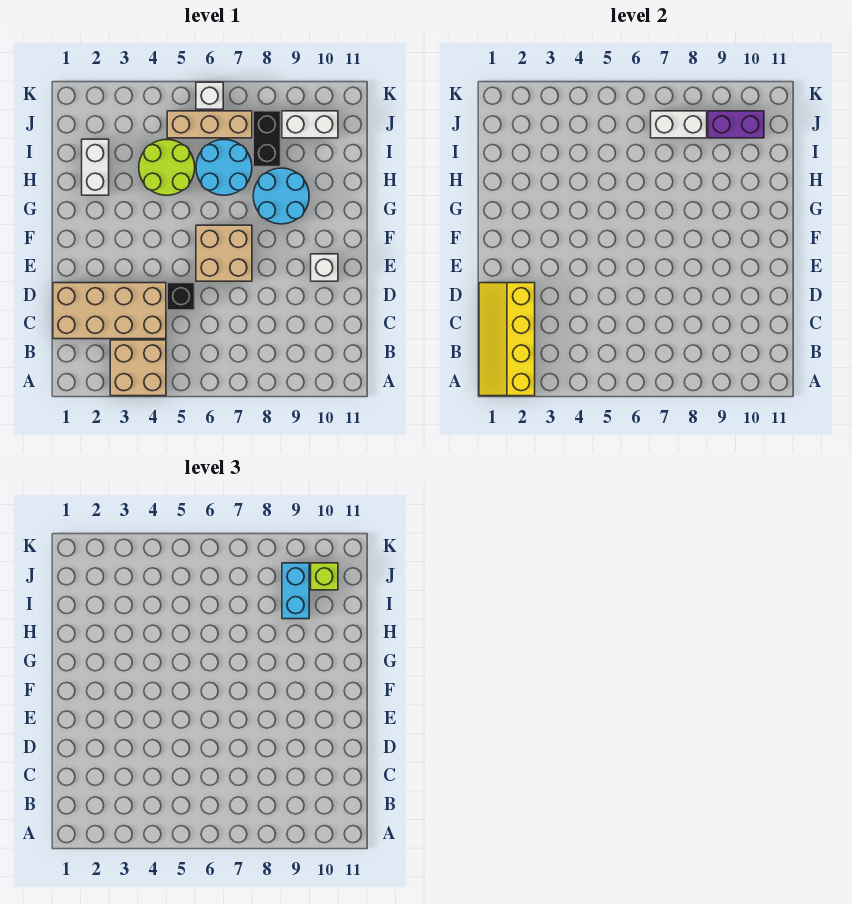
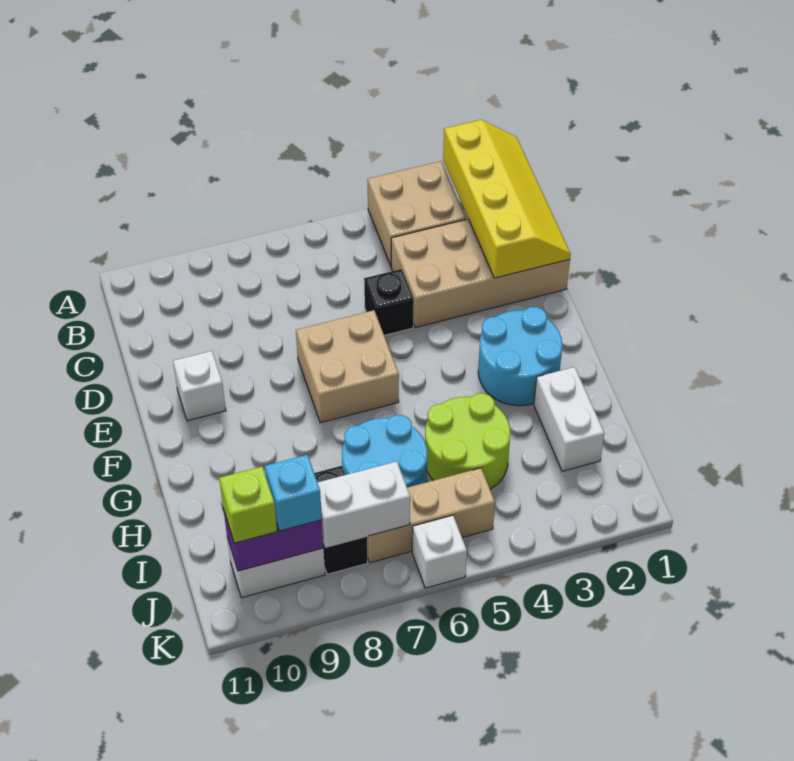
cyan 2x2 round brick [253,168,309,224] -> cyan 2x2 round brick moved to [478,307,562,406]
cyan 1x2 brick [282,563,309,619] -> cyan 1x1 brick [265,455,322,531]

